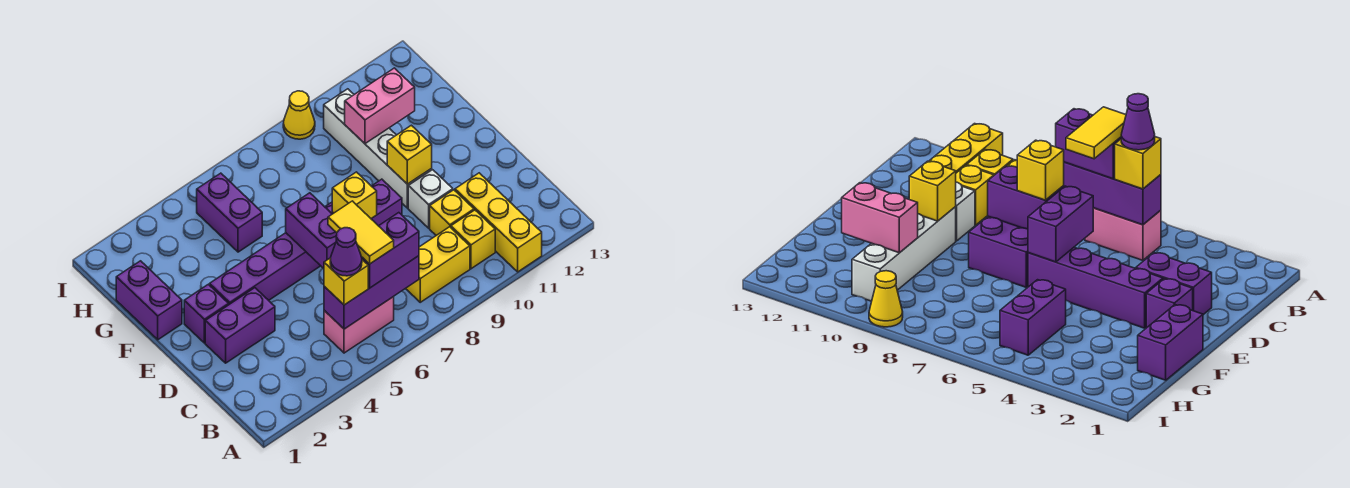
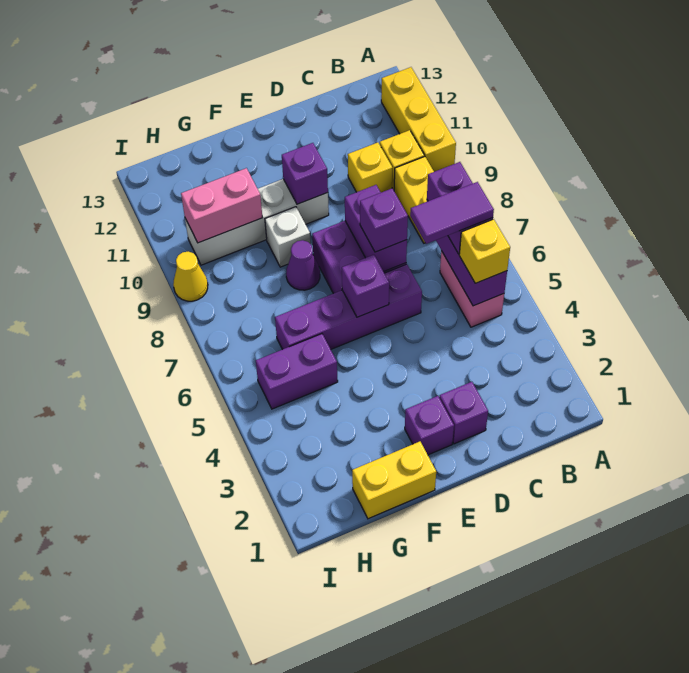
yellow 1x3 brick [455,173,542,272] -> yellow 1x3 brick turned to [381,67,456,172]
purple 1x1 cone [330,228,362,276] -> purple 1x1 cone moved to [286,240,320,290]
yellow 1x2 tile [328,201,394,264] -> purple 1x2 tile [410,182,494,244]
purple 1x2 brick [205,288,275,363] -> purple 1x1 brick [440,382,488,444]
purple 1x2 brick [286,193,337,268] -> purple 1x1 brick [342,255,389,317]
yellow 1x1 brick [332,172,377,219] -> purple 1x1 brick [360,188,408,252]
white 1x1 brick [408,170,453,228] -> white 1x1 brick moved to [265,207,311,267]
purple 1x4 brick [210,233,320,304] -> purple 1x4 brick turned to [275,264,422,349]
yellow 1x1 brick [387,125,432,184] -> purple 1x1 brick [282,143,328,204]
purple 1x2 brick [116,261,182,340] -> yellow 1x2 brick [352,442,436,519]
pink 1x2 brick [345,68,415,144] -> pink 1x2 brick turned to [181,168,262,243]

